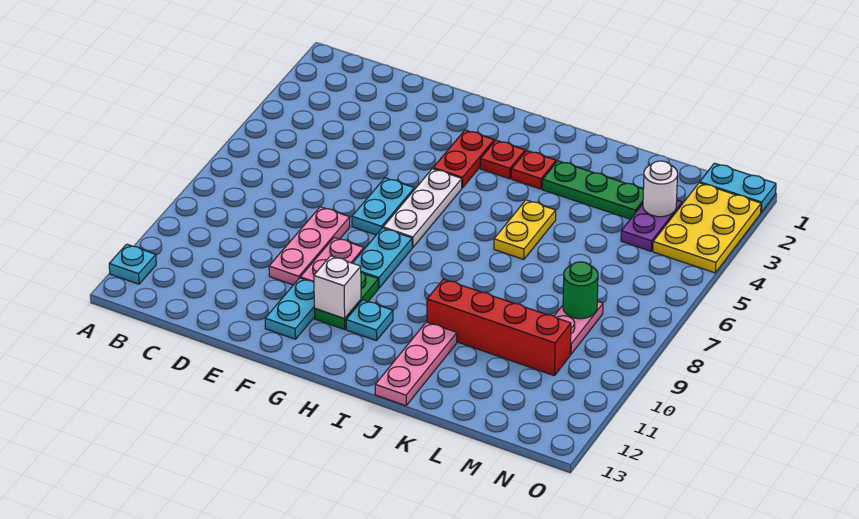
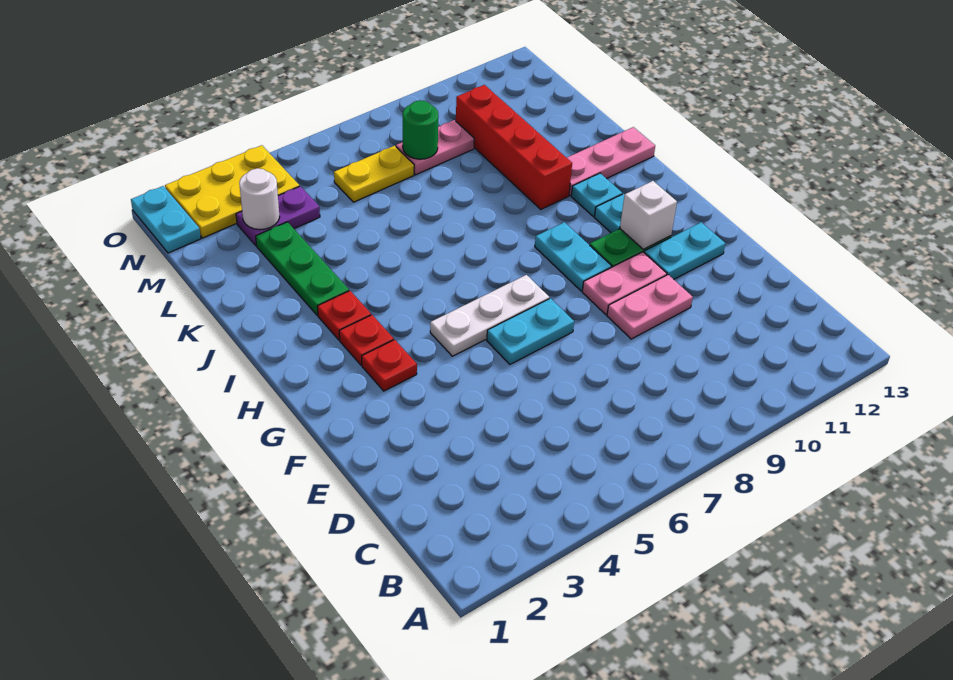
cyan 1x1 plate [109,244,156,284] -> cyan 1x1 plate moved to [571,173,622,217]
pink 1x3 plate [269,207,350,285] -> pink 1x2 plate [607,275,693,339]
red 1x2 plate [433,130,494,188] -> red 1x1 plate [362,340,417,391]
cyan 1x2 plate [353,228,412,288] -> cyan 1x2 plate turned to [535,222,612,291]
yellow 1x2 plate [494,200,556,260] -> yellow 1x2 plate moved to [334,146,414,202]

